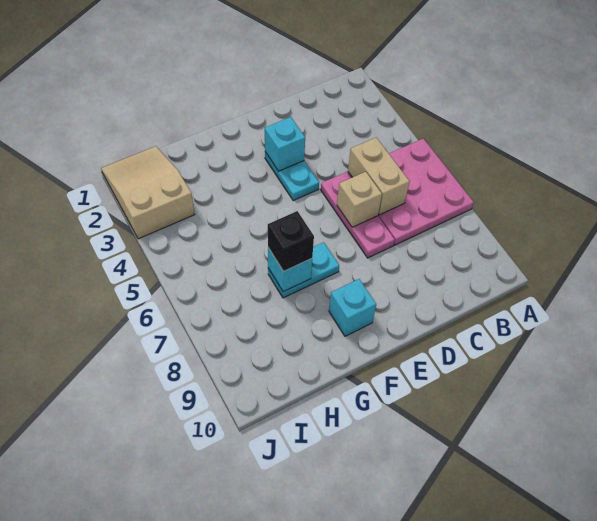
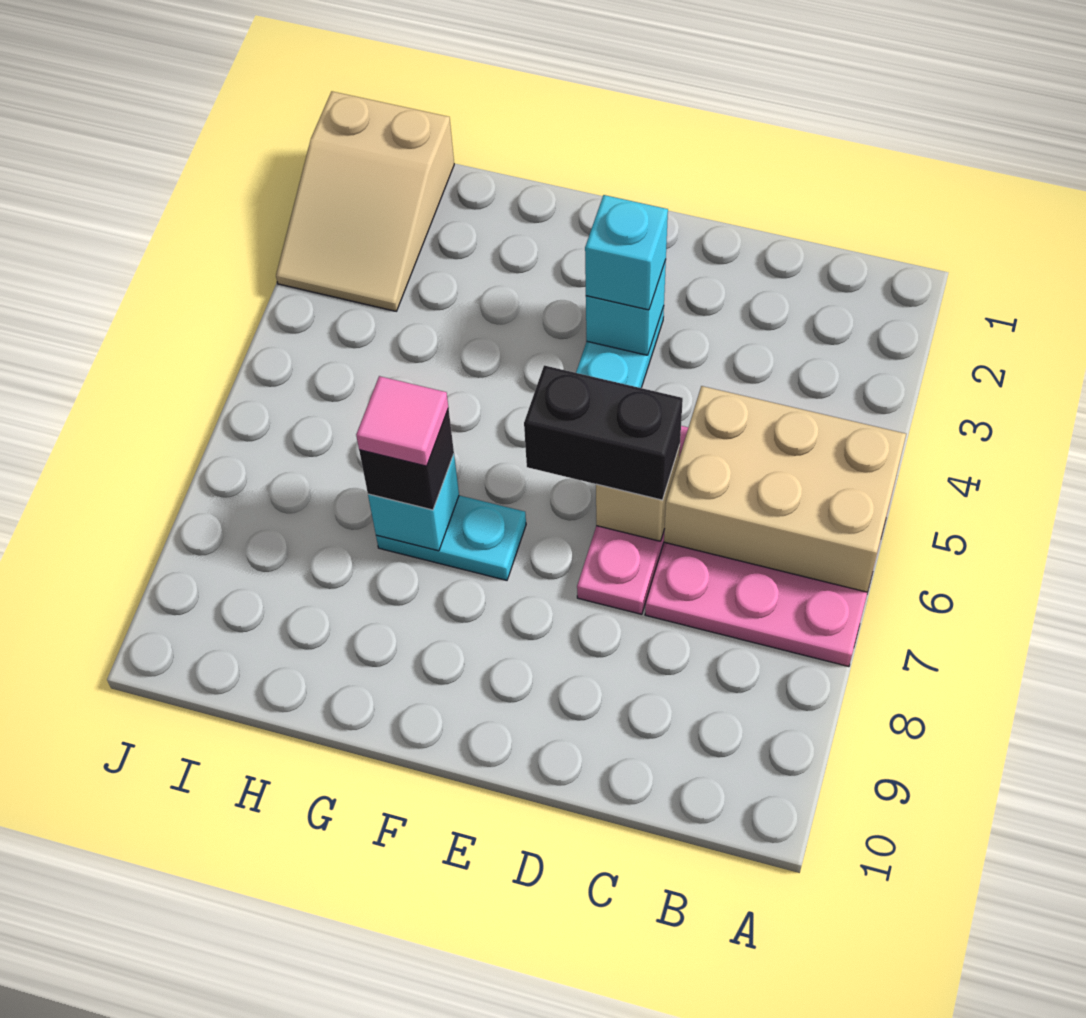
tan 1x2 brick [348,138,410,215] -> tan 2x3 brick [664,386,906,592]
none -> black 1x2 brick [524,365,683,500]
cyan 1x1 brick [329,279,376,336] -> cyan 1x1 brick moved to [585,195,668,310]
none -> pink 1x1 tile [356,376,448,466]
tan 2x3 slope [101,146,194,239] -> tan 2x3 slope turned to [276,91,454,311]

